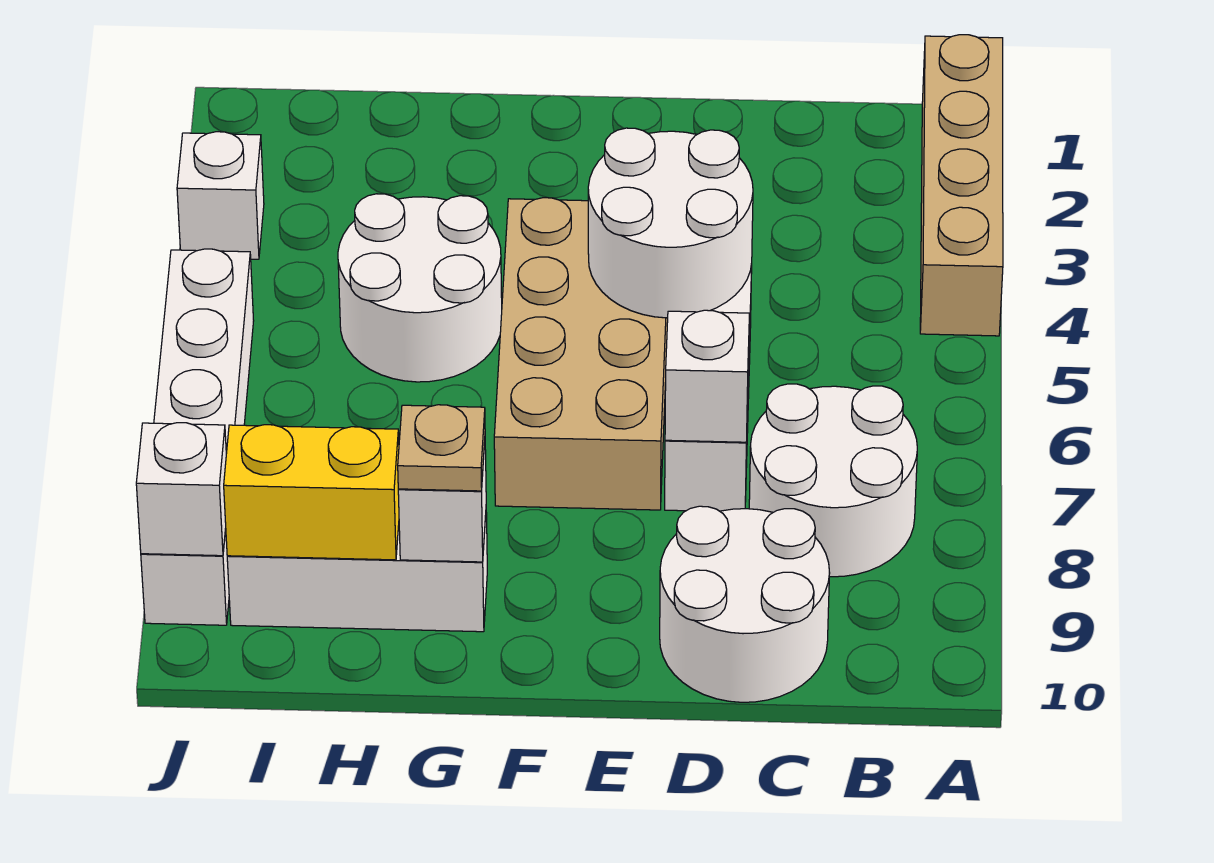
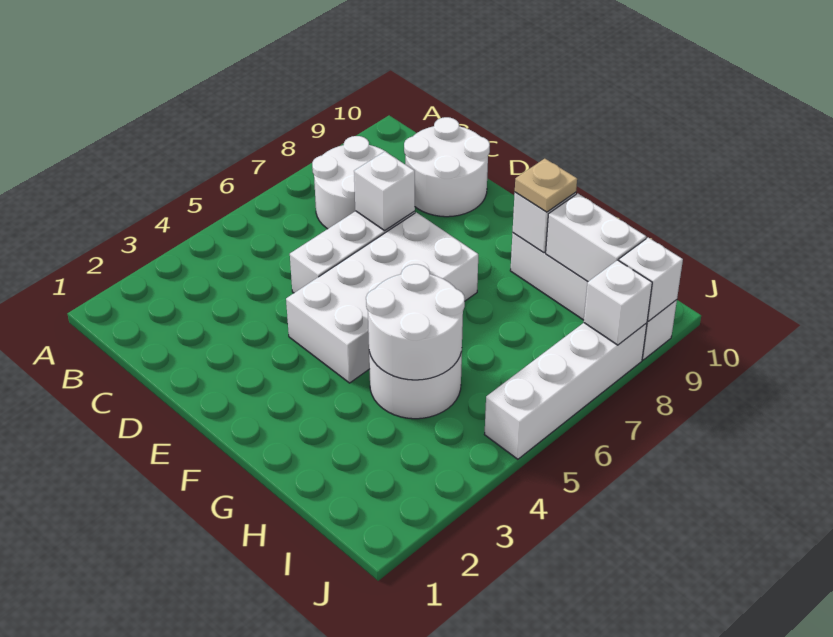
tan 1x4 brick [920,35,1003,336] -> none
white 2x2 round brick [588,128,753,318] -> white 2x2 round brick moved to [366,264,465,380]
tan 2x4 brick [494,198,668,510] -> white 2x4 brick [286,212,478,383]
yellow 1x2 brick [224,425,399,560] -> white 1x2 brick [546,194,646,281]
white 1x1 brick [177,132,264,259] -> white 1x1 brick moved to [584,260,652,345]

